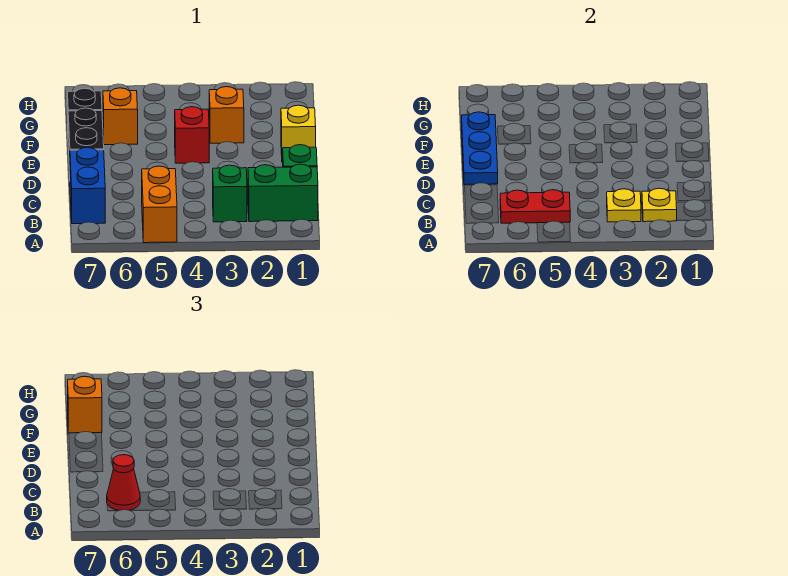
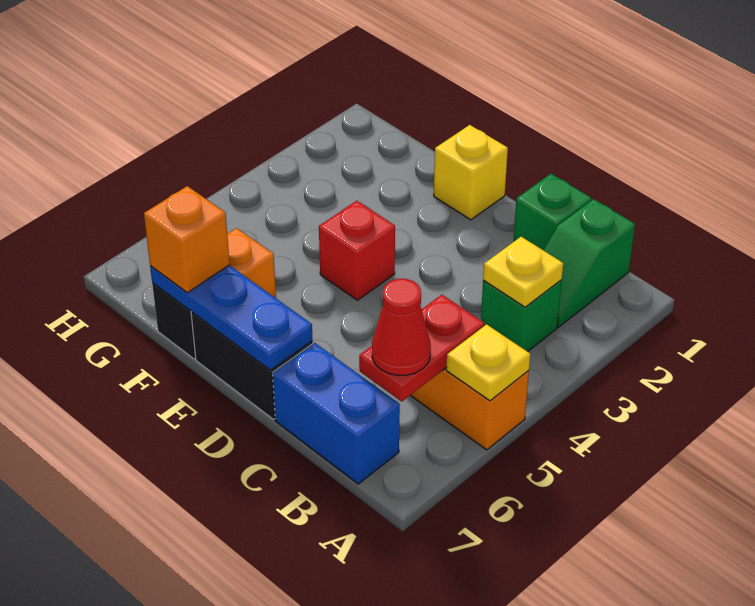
green 1x2 brick [248,164,318,222] -> green 1x2 slope [544,199,635,327]
yellow 1x1 plate [642,188,677,222] -> yellow 1x1 plate moved to [446,324,530,401]
orange 1x1 brick [209,87,244,143] -> none

